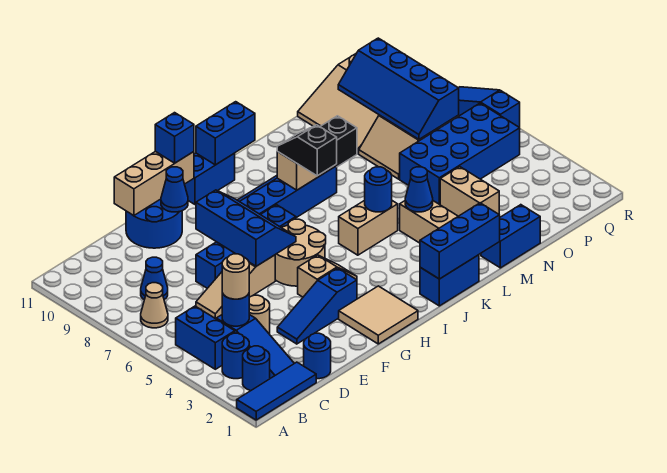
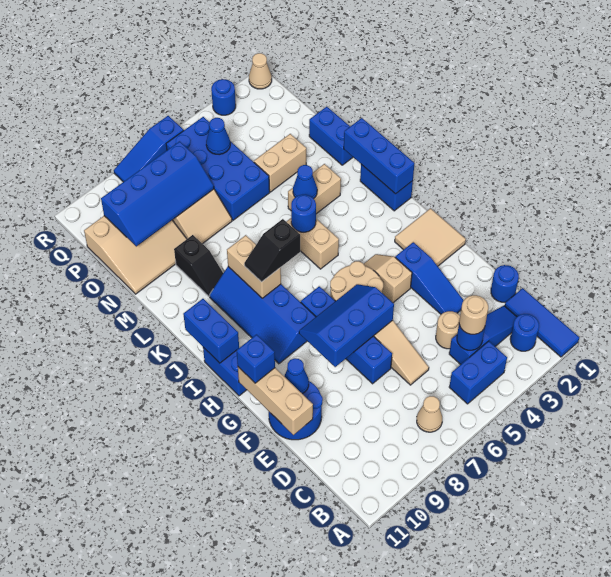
blue 1x1 round brick [222,333,249,379] -> blue 1x1 round brick moved to [211,79,236,115]
blue 1x1 cone [141,257,168,300] -> blue 1x1 cone moved to [206,118,230,155]
none -> tan 1x1 cone [249,53,272,89]

